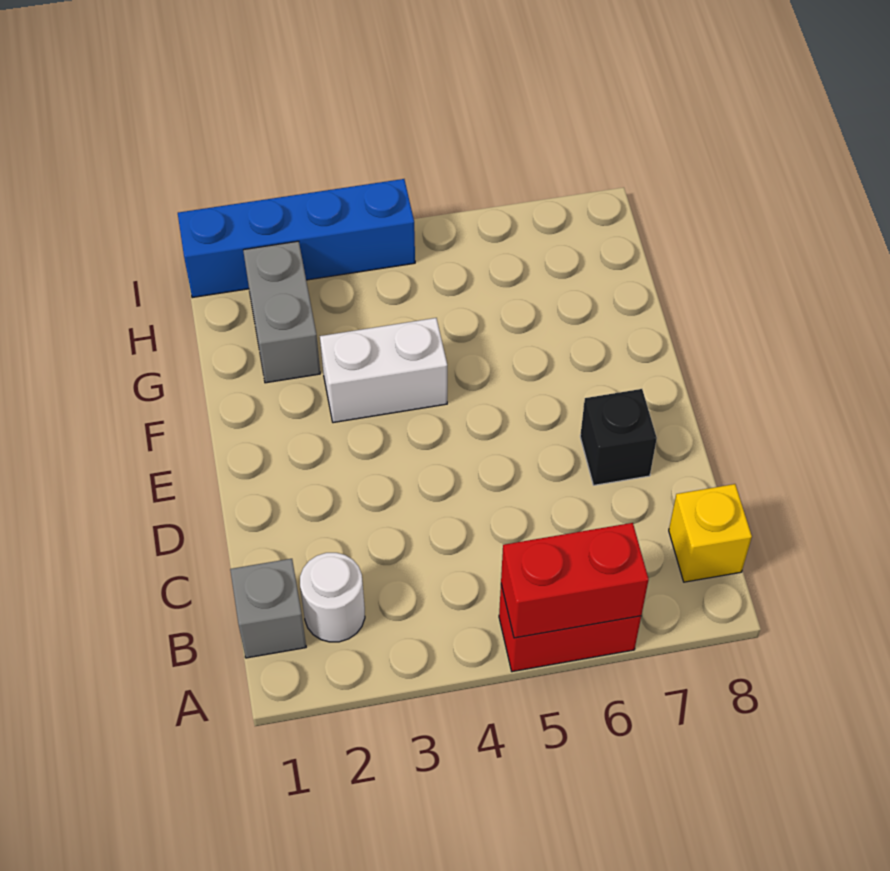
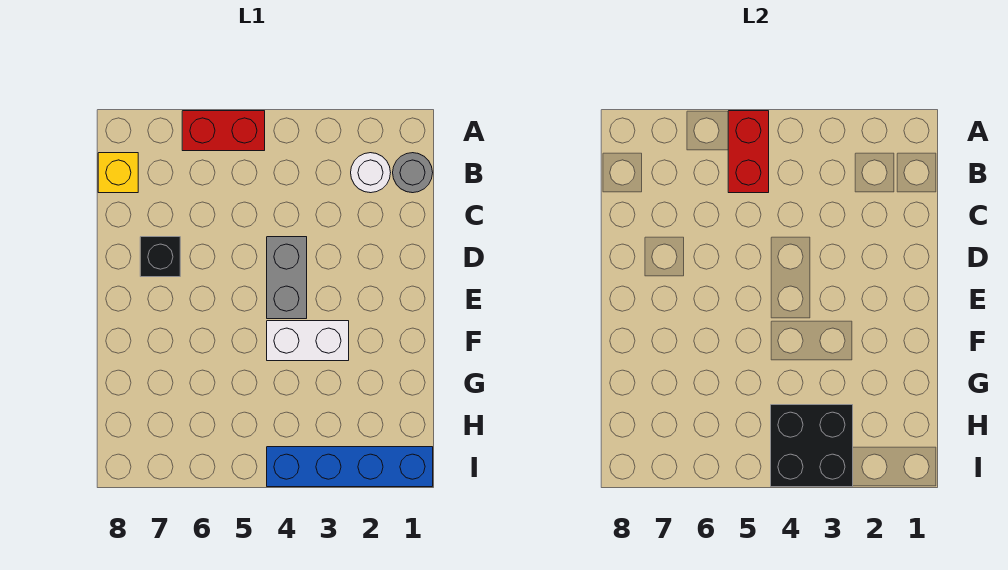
red 1x2 brick [501,523,649,638] -> red 1x2 brick turned to [728,111,769,193]
grey 1x1 brick [230,559,306,658] -> grey 1x1 round brick [393,153,433,193]
grey 1x2 brick [243,241,320,383] -> grey 1x2 brick moved to [267,237,307,319]
none -> black 2x2 brick [771,405,853,487]

